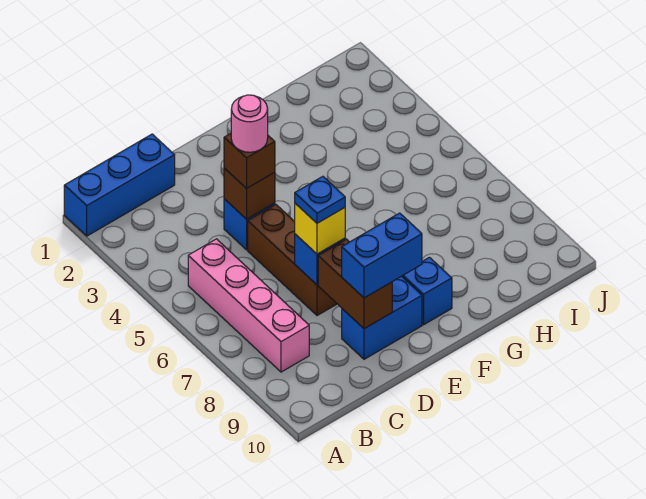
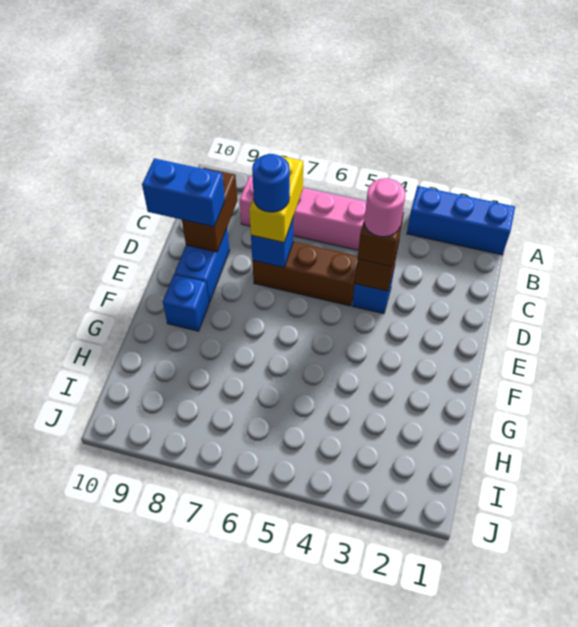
blue 1x3 brick [64,134,175,236] -> blue 1x3 brick turned to [407,186,515,255]
yellow 1x1 brick [295,203,345,254] -> yellow 1x2 brick [249,157,303,243]
blue 1x1 plate [295,176,345,223] -> blue 1x1 round brick [252,154,290,212]
brown 1x2 brick [318,239,392,329] -> brown 1x2 brick turned to [182,168,237,252]
blue 1x2 brick [342,213,422,298] -> blue 1x2 brick turned to [142,158,225,227]

